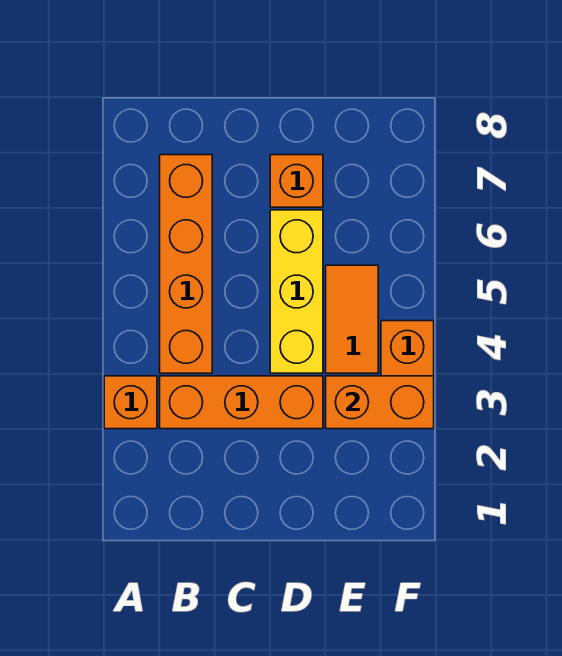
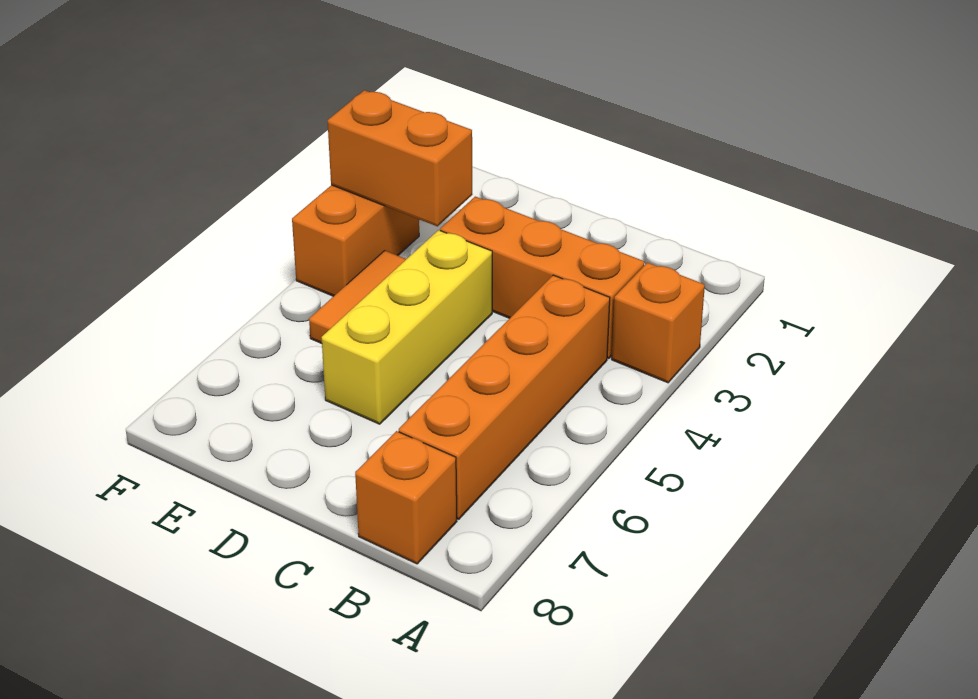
orange 1x1 brick [270,155,323,207] -> orange 1x1 brick moved to [355,431,457,564]

